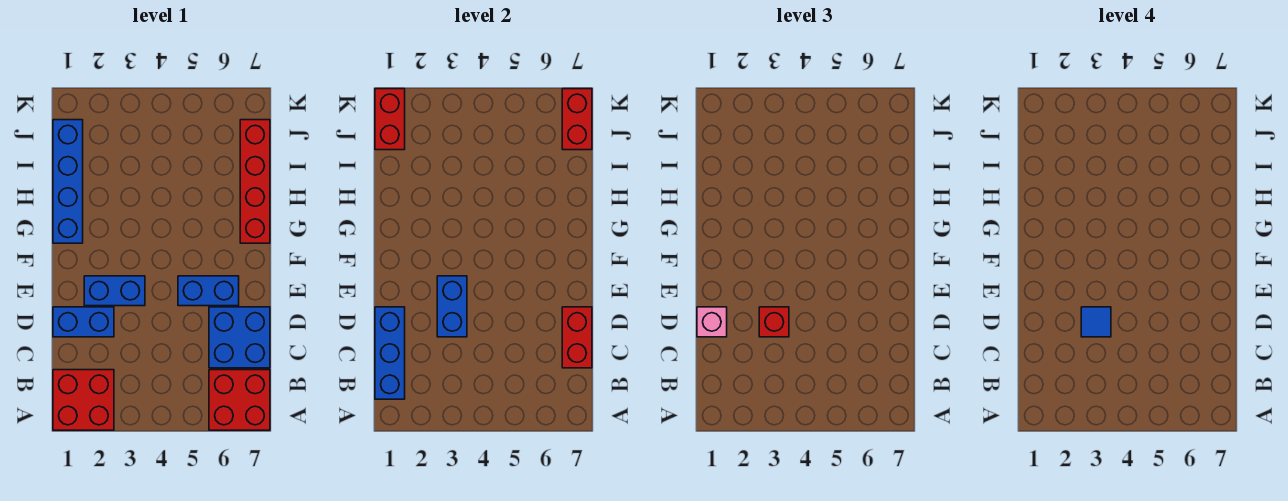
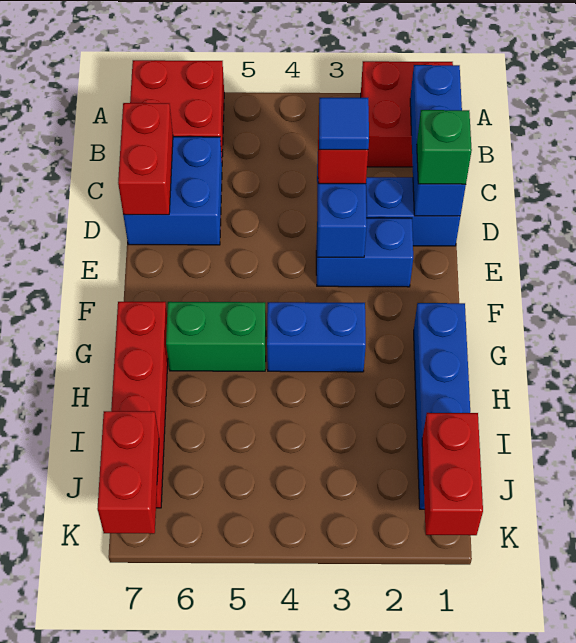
pink 1x1 brick [697,307,727,337] -> green 1x1 brick [417,110,472,184]
blue 1x2 brick [178,276,239,306] -> blue 1x2 brick moved to [267,302,366,372]
none -> green 1x2 brick [166,302,266,371]

